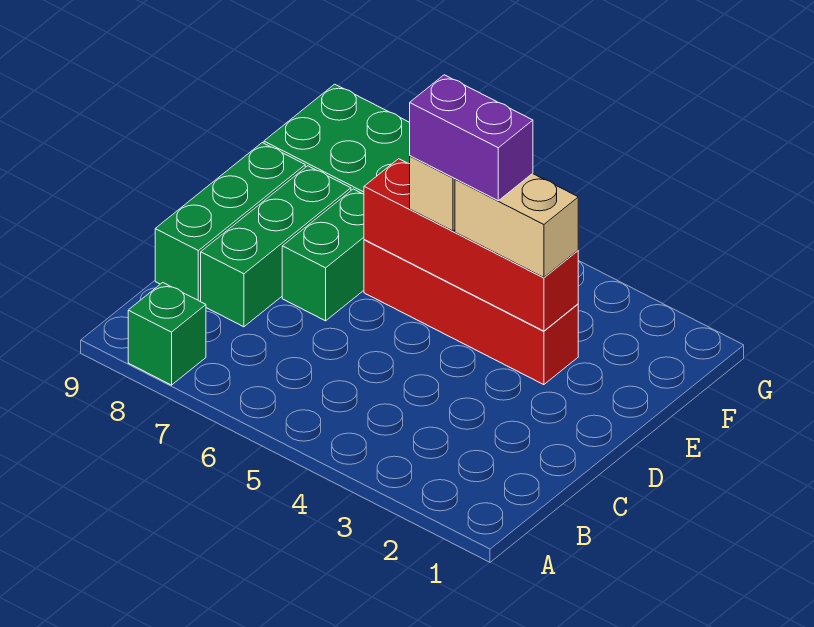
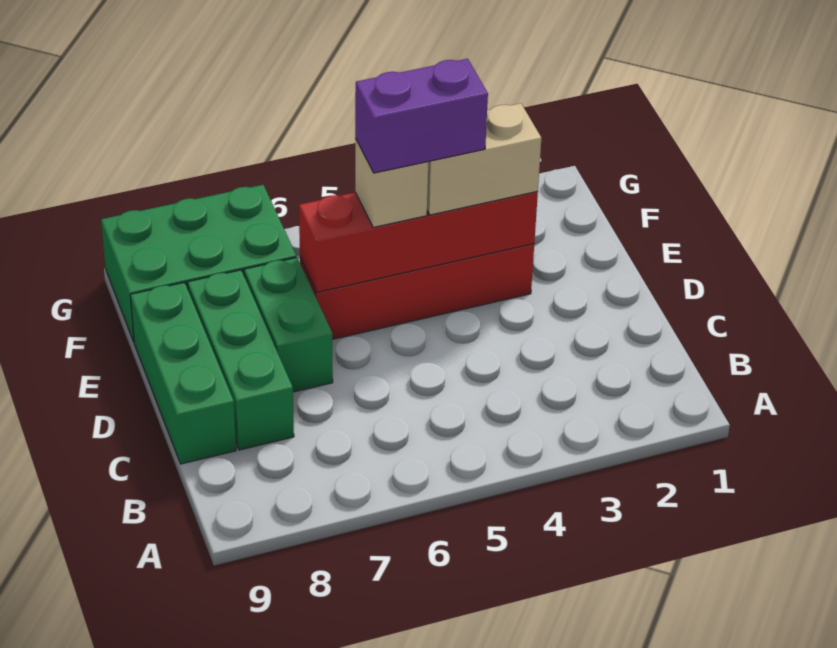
green 1x1 brick [128,283,206,385] -> none

